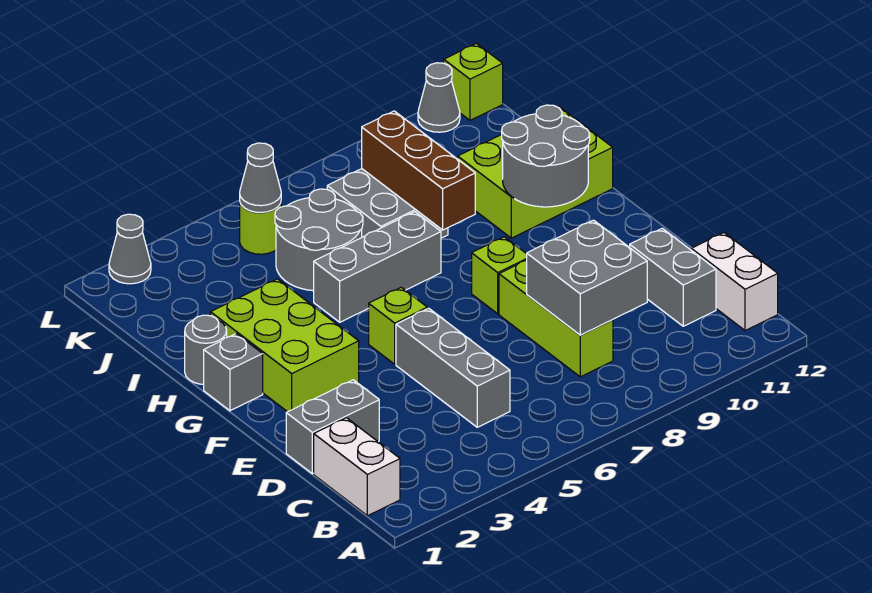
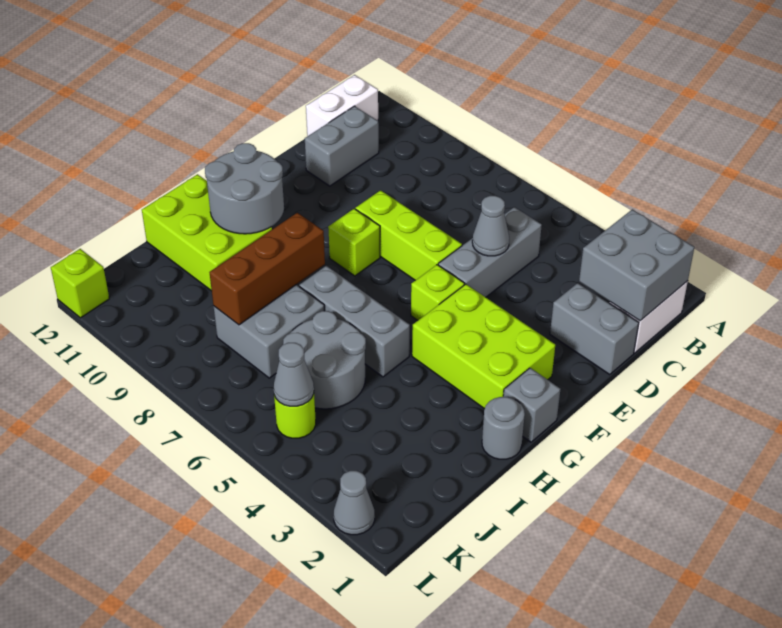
lime 1x3 brick [499,260,613,377] -> lime 1x3 brick turned to [356,190,462,280]
grey 2x2 brick [527,220,647,335] -> grey 2x2 brick moved to [579,209,694,321]
lime 2x3 brick [211,279,359,412] -> lime 2x3 brick turned to [412,284,555,409]
grey 1x1 cone [418,63,460,132] -> grey 1x1 cone moved to [472,196,509,256]

